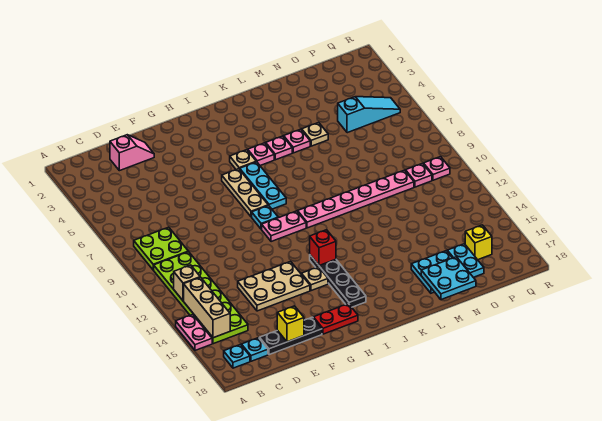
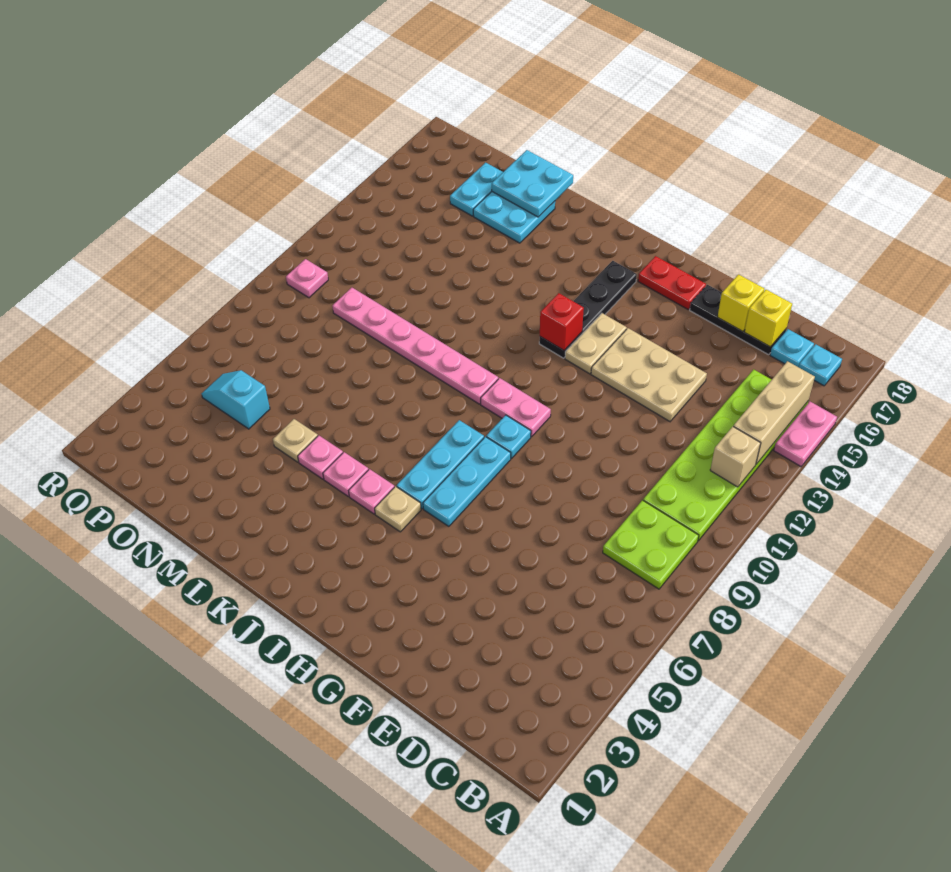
pink 1x2 slope [110,135,154,171] -> none
tan 1x3 plate [222,169,268,217] -> cyan 1x3 plate [423,437,511,526]
tan 1x1 plate [302,267,328,291] -> tan 1x2 plate [565,313,627,374]
cyan 1x3 slope [338,97,400,133] -> cyan 1x2 slope [202,370,270,429]
pink 1x1 plate [406,163,432,187] -> none
yellow 1x1 brick [465,225,492,260] -> yellow 1x1 brick moved to [745,290,792,347]

